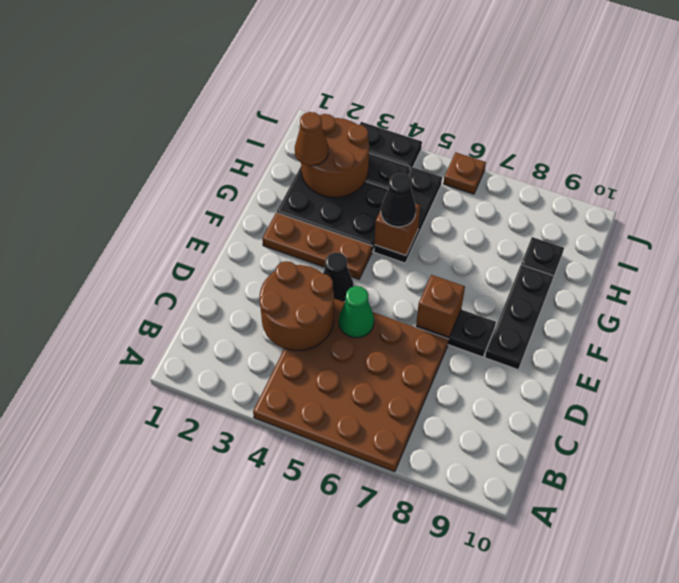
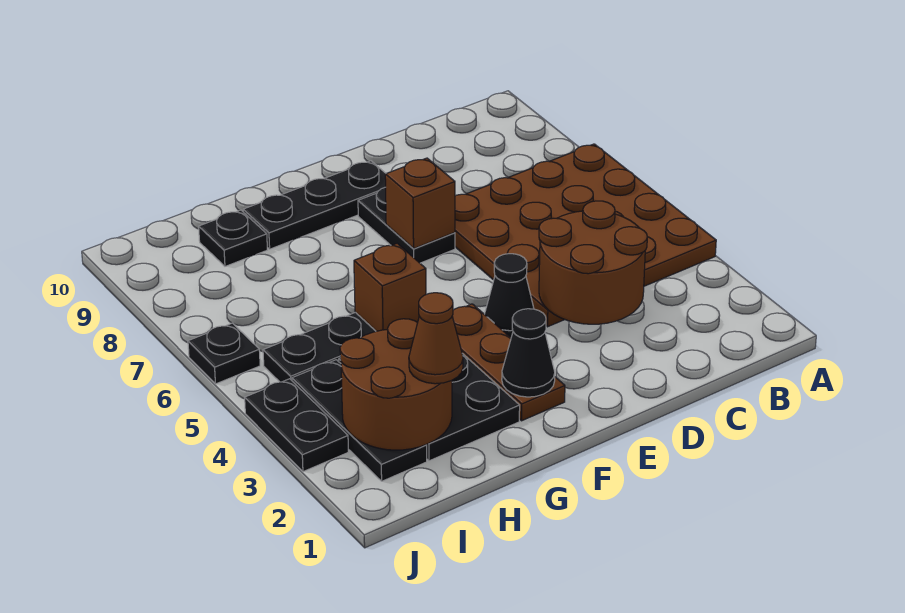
green 1x1 cone [339,286,374,338] -> none
black 1x1 cone [381,173,416,227] -> black 1x1 cone moved to [502,309,555,397]
brown 1x1 plate [444,152,486,194] -> black 1x1 plate [188,323,260,384]

